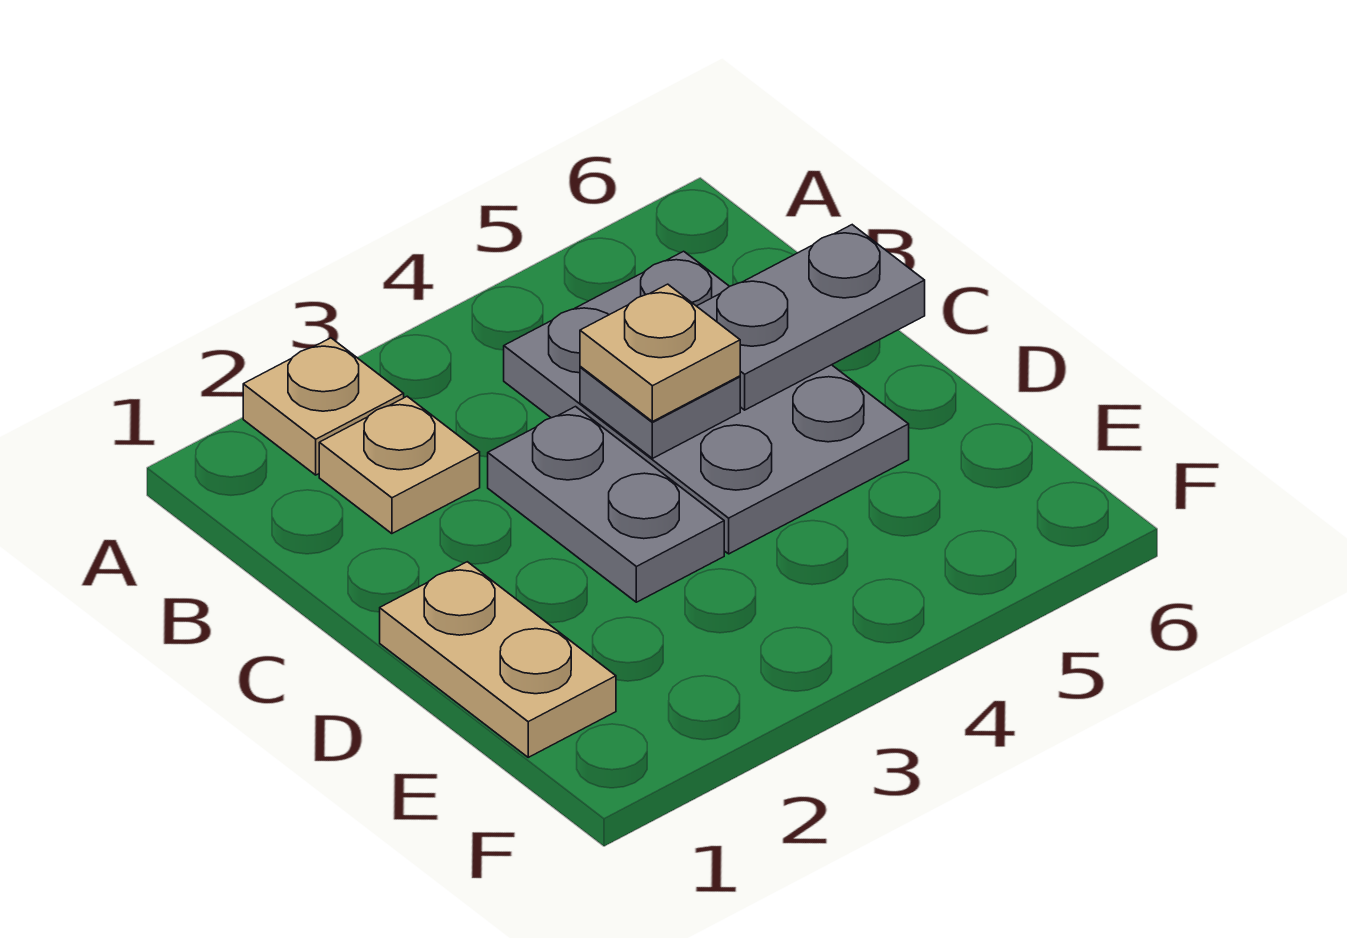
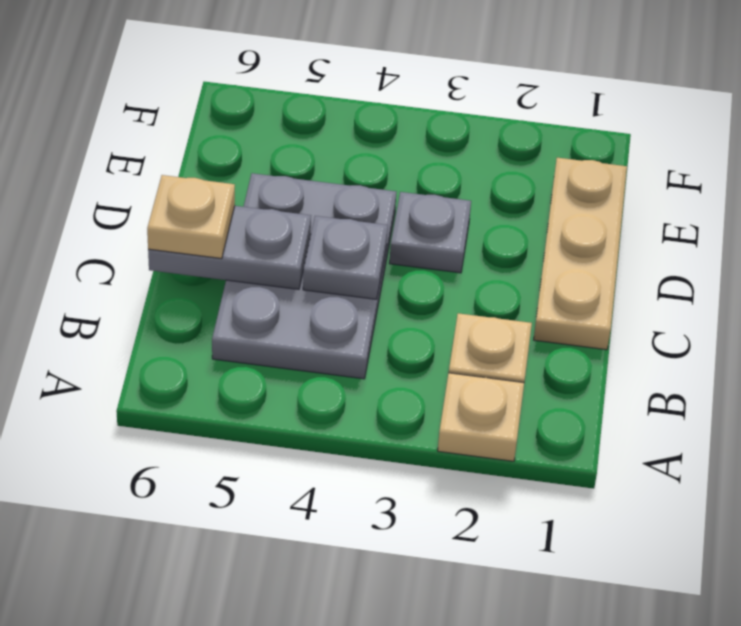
grey 1x2 plate [488,407,724,602] -> grey 1x1 plate [389,192,471,273]
tan 1x1 plate [580,284,740,422] -> tan 1x1 plate moved to [147,175,235,259]
tan 1x2 plate [380,562,616,757] -> tan 1x3 plate [534,158,627,350]

